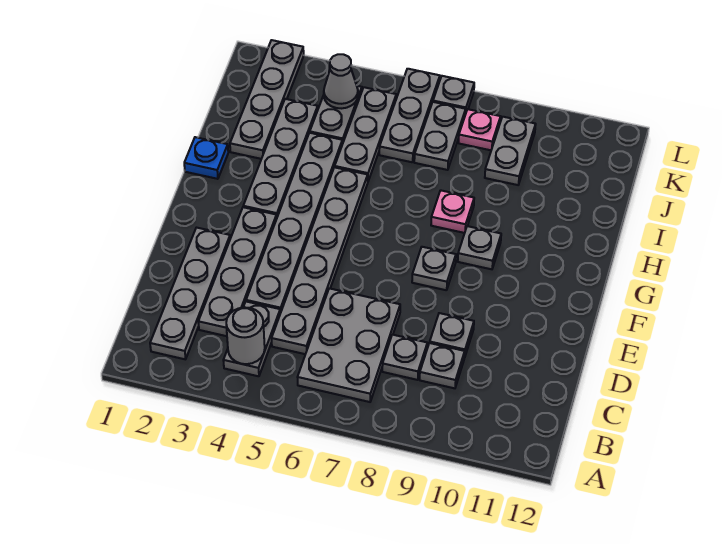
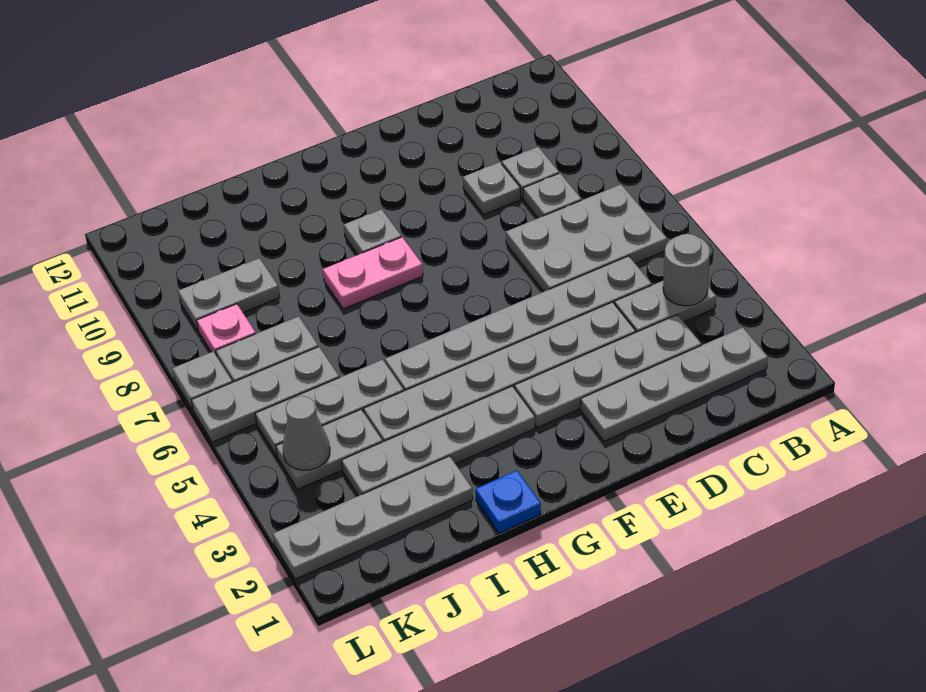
grey 1x1 plate [412,247,456,290] -> none
pink 1x1 plate [431,190,474,233] -> pink 1x2 plate [323,237,423,309]

